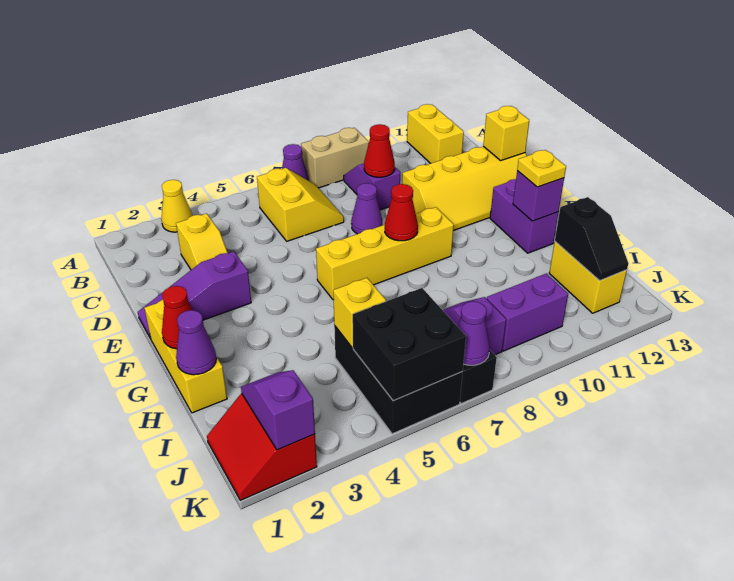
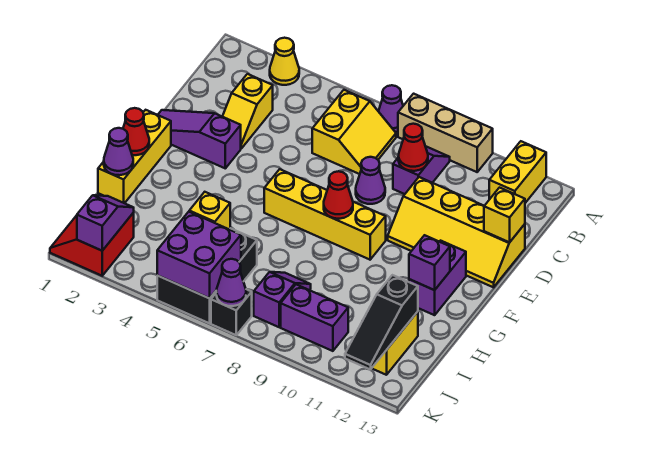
tan 1x2 brick [301,128,369,188] -> tan 1x3 brick [398,94,493,172]
yellow 1x1 plate [517,150,566,187] -> none
black 1x2 slope [555,197,628,281] -> black 1x3 slope [345,275,418,370]
black 2x2 brick [353,288,466,401] -> purple 2x2 brick [157,212,241,298]

